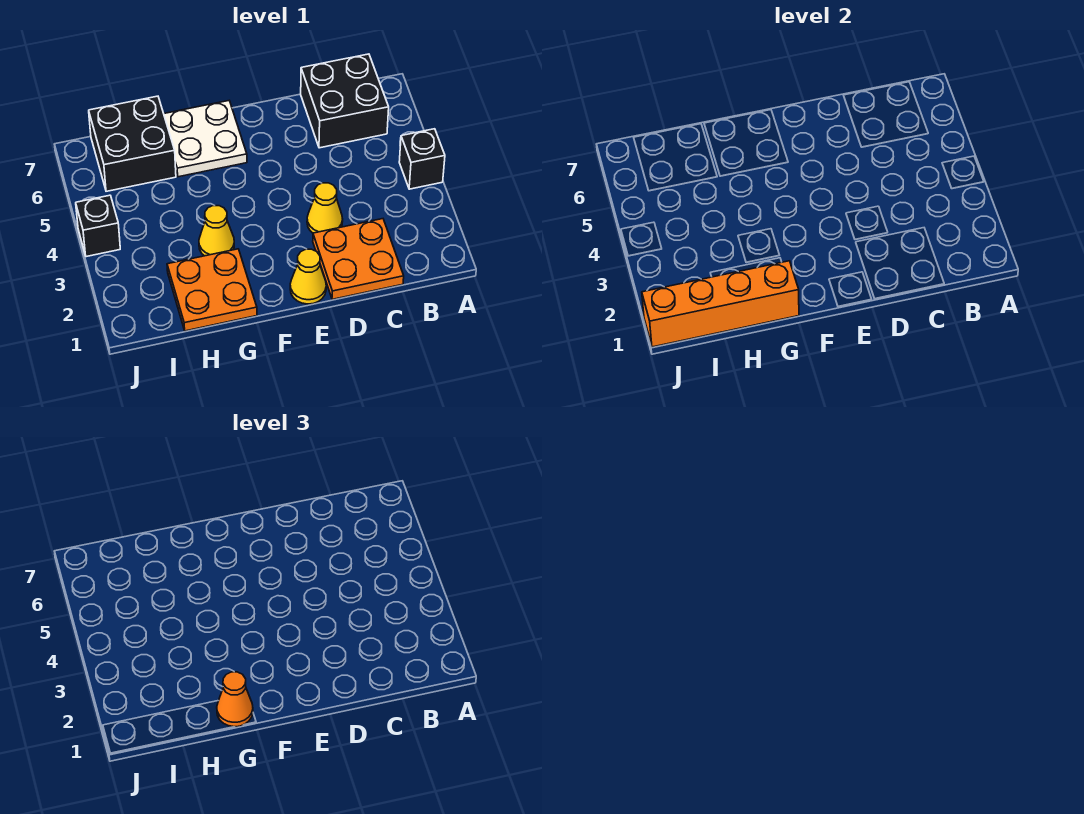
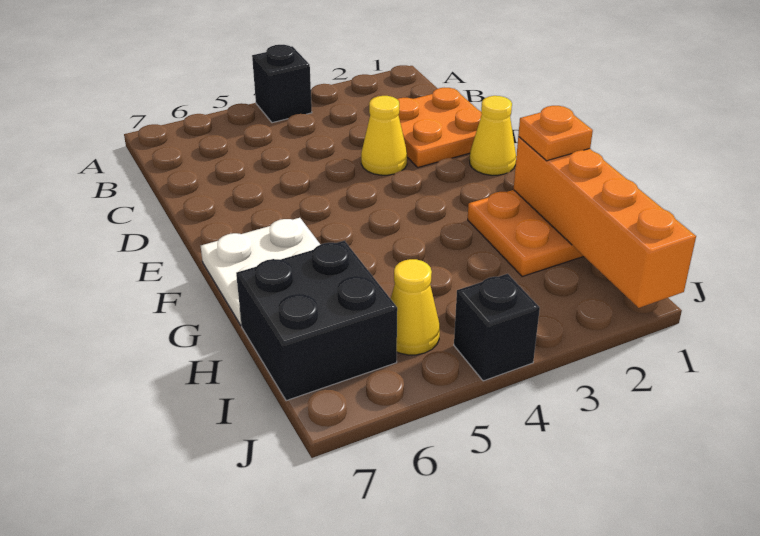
black 2x2 brick [301,54,389,148] -> none
orange 1x1 cone [217,672,253,727] -> orange 1x1 plate [518,106,593,161]
yellow 1x1 cone [199,206,234,256] -> yellow 1x1 cone moved to [391,259,440,355]

